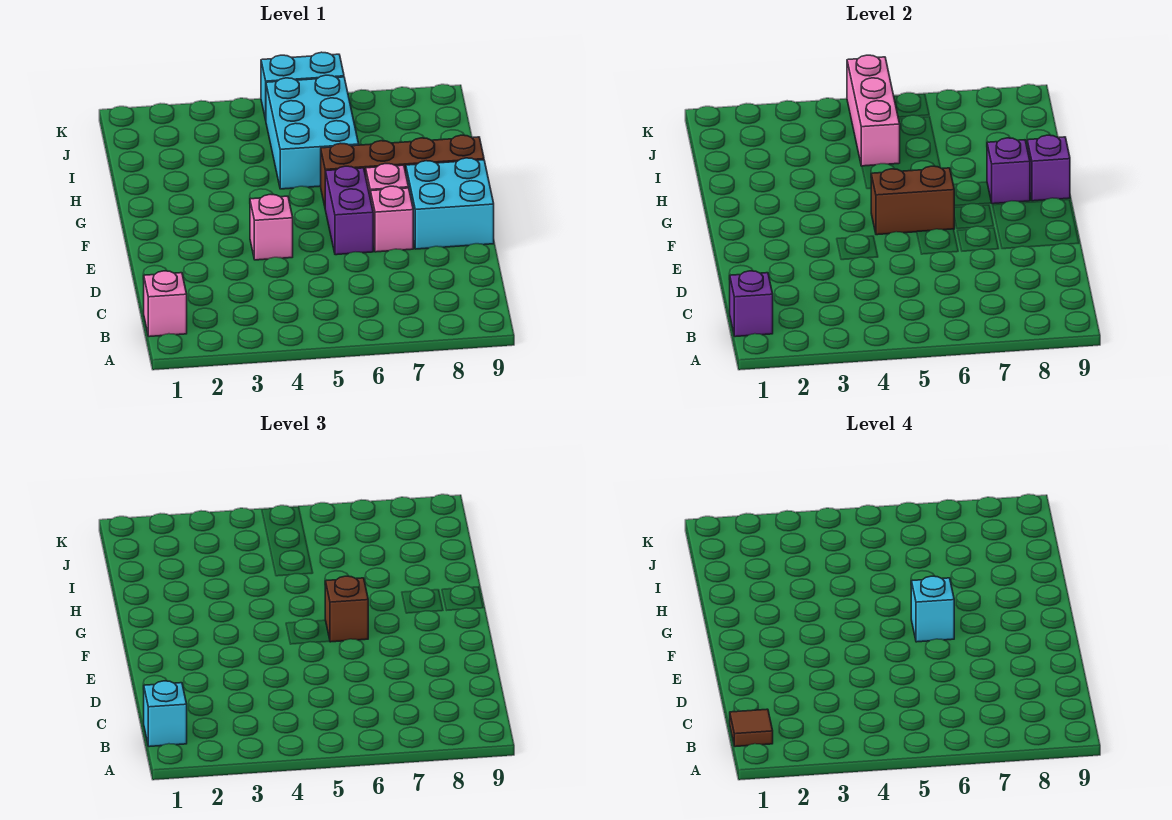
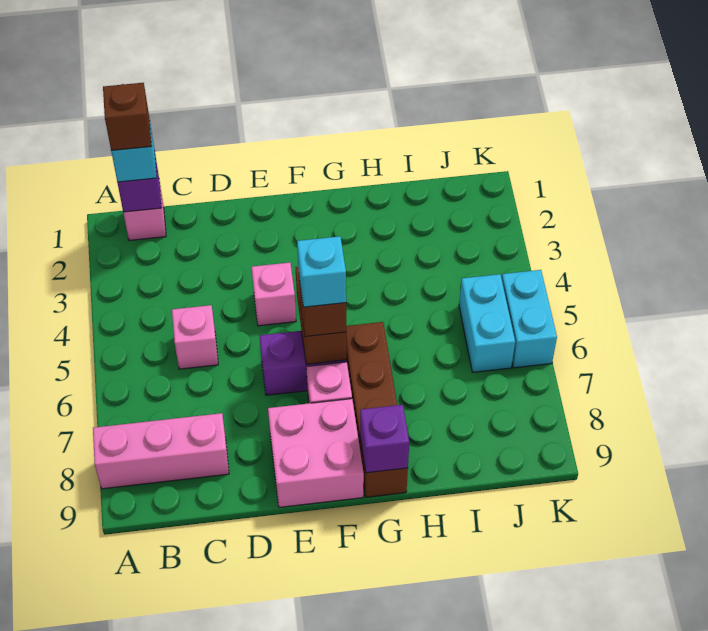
brown 1x1 tile [730,709,773,747] -> brown 1x1 brick [103,83,151,151]
pink 1x1 brick [370,186,413,252] -> pink 1x1 brick moved to [172,305,218,369]
cyan 2x2 brick [406,158,494,249] -> pink 2x2 brick [268,399,364,507]
purple 1x1 brick [987,138,1030,204] -> none
cyan 2x3 brick [266,75,359,189] -> cyan 1x2 brick [459,274,515,372]
pink 1x3 brick [847,55,900,166] -> pink 1x3 brick moved to [93,413,229,489]

